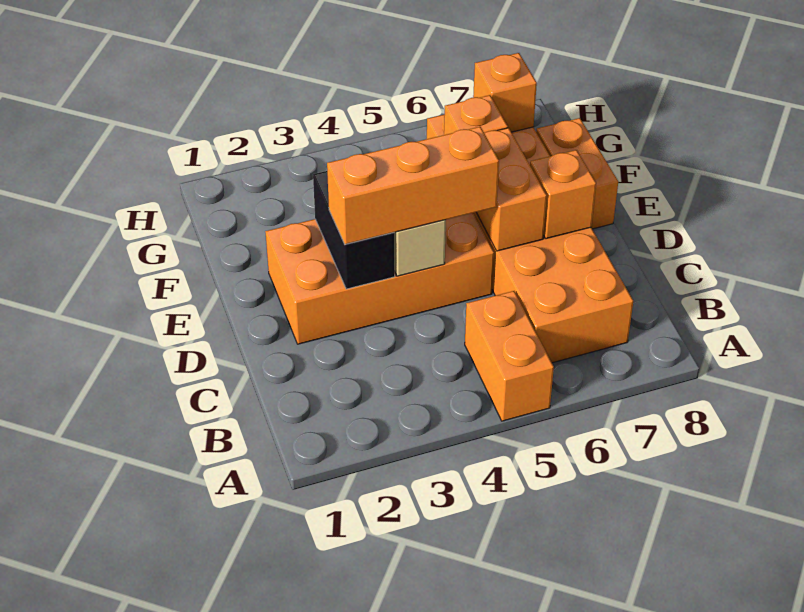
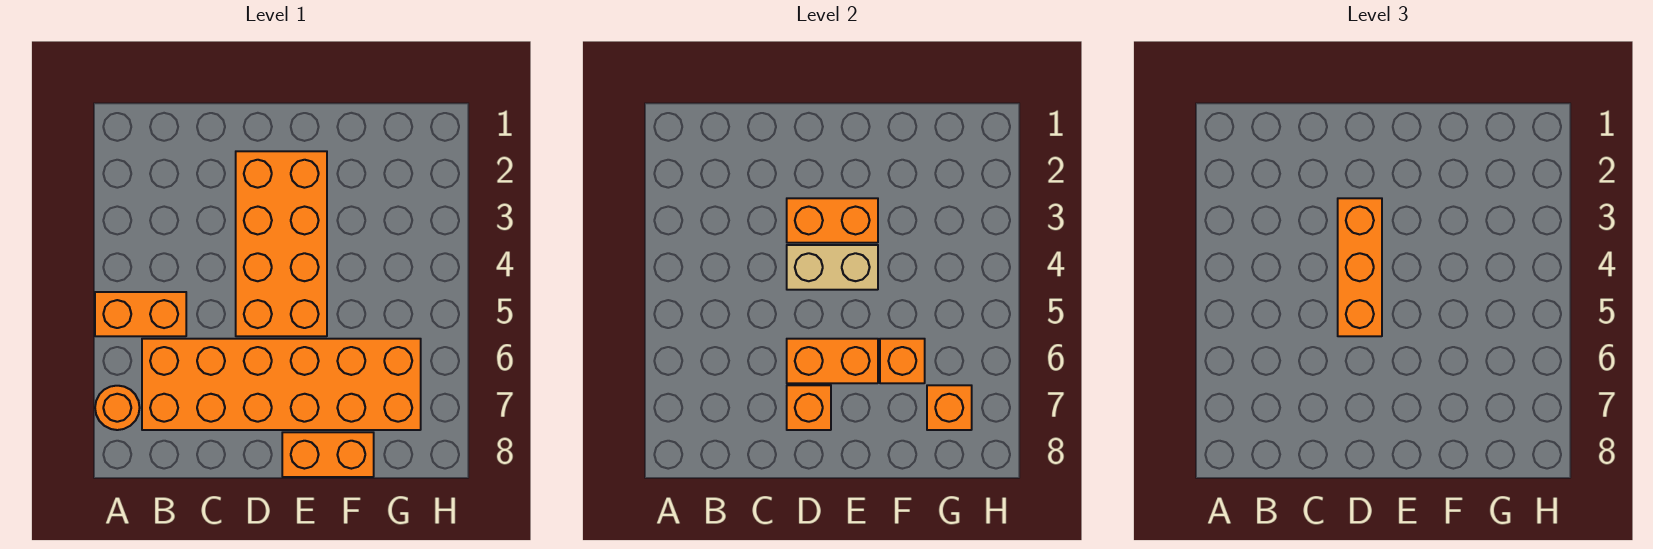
none -> orange 1x1 round brick [95,386,140,430]
black 1x2 brick [313,171,395,289] -> orange 1x2 brick [787,198,878,243]

